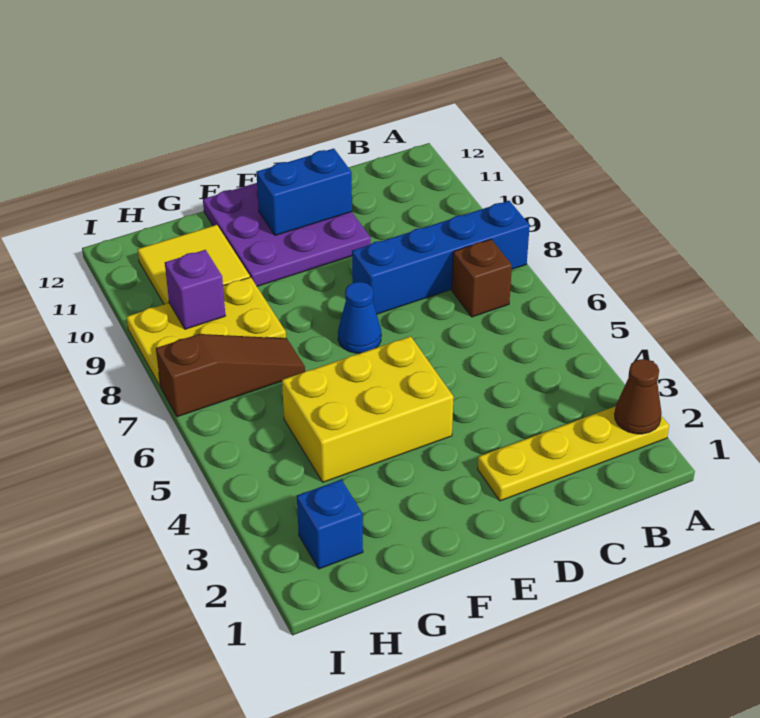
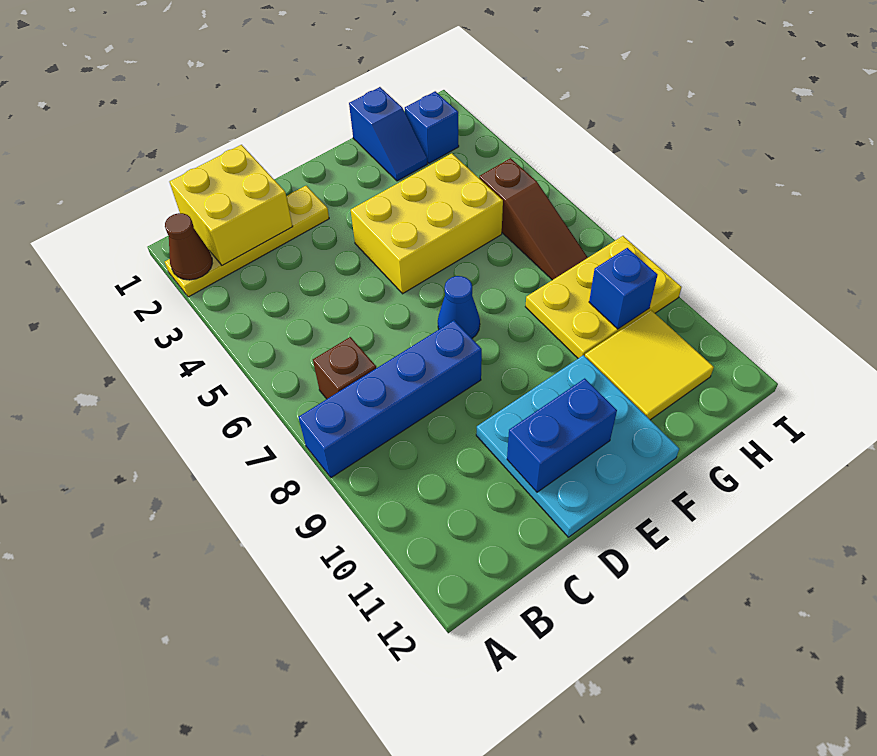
none -> yellow 2x2 brick [169,145,293,266]
purple 3x3 plate [203,183,371,286] -> cyan 3x3 plate [476,355,679,537]
none -> blue 1x2 slope [349,87,427,181]
brown 1x3 slope [156,334,305,417] -> brown 1x3 slope turned to [479,158,588,280]
purple 1x1 brick [165,250,225,329] -> blue 1x1 brick [589,248,657,329]

